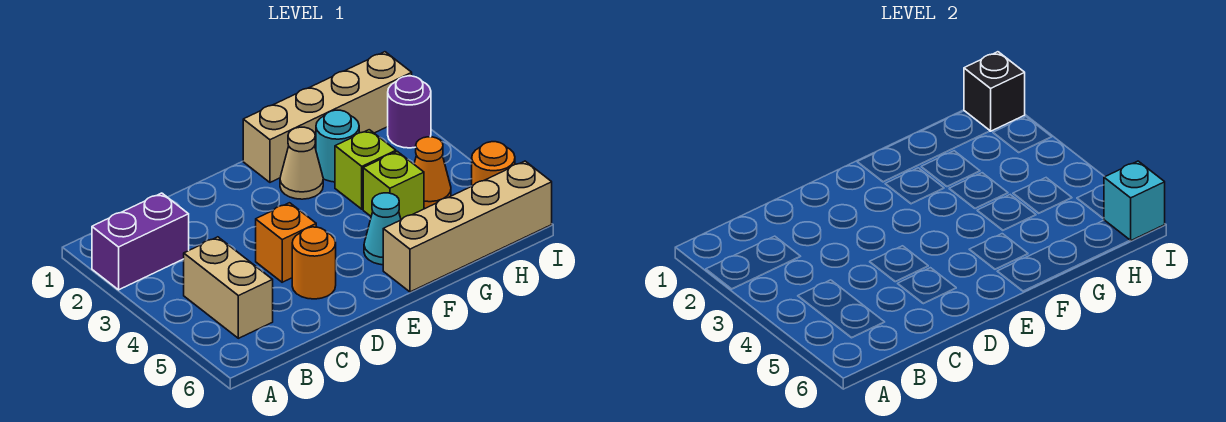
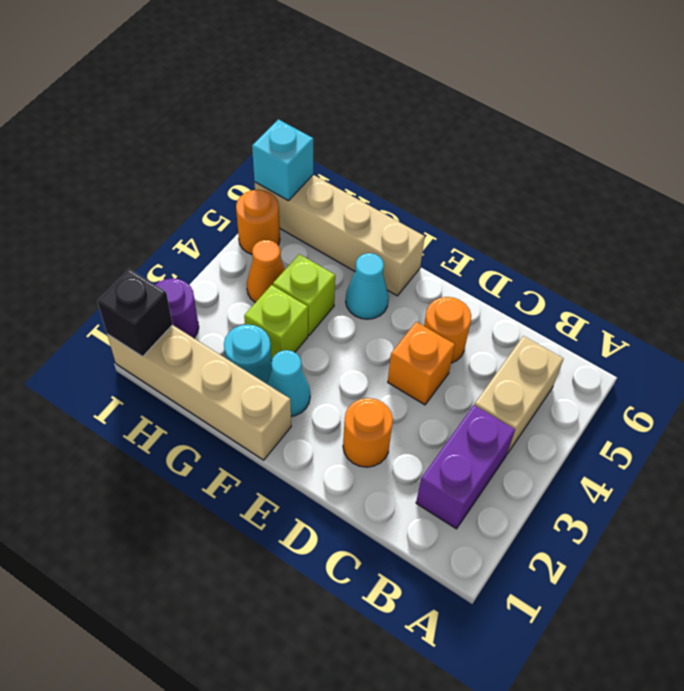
purple 1x2 brick [92,193,189,290] -> purple 1x2 brick turned to [416,405,515,529]
none -> orange 1x1 round brick [343,398,393,467]
tan 1x1 cone [280,127,323,199] -> cyan 1x1 cone [267,350,310,416]

